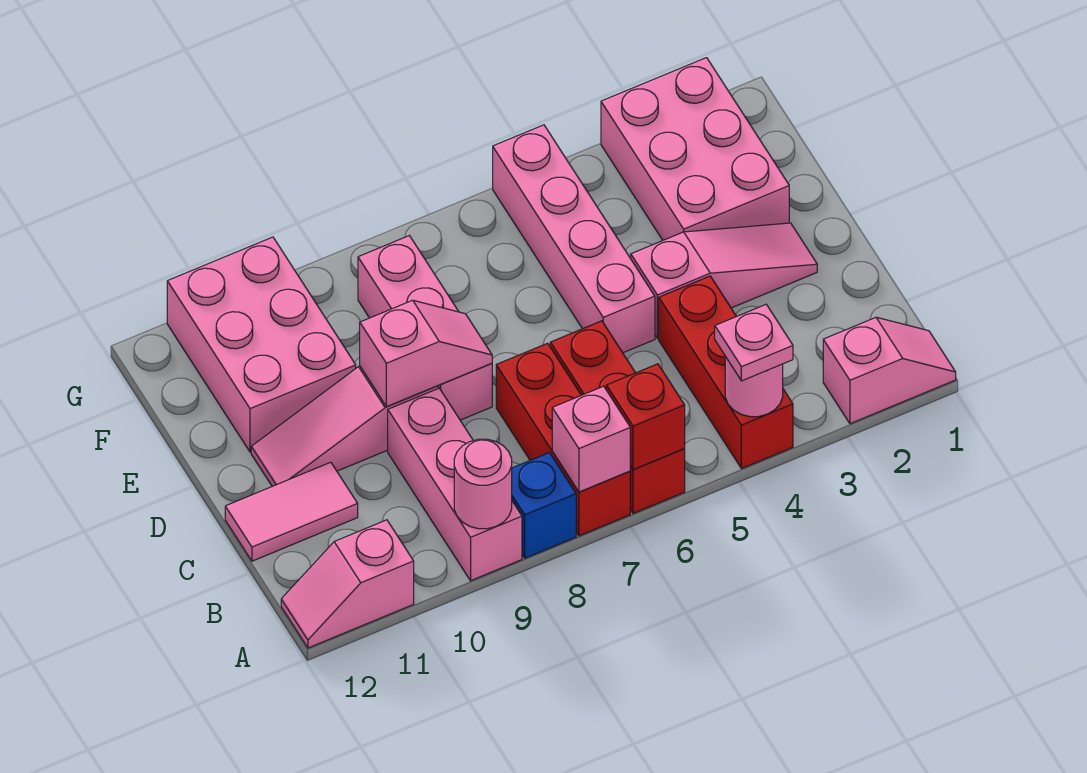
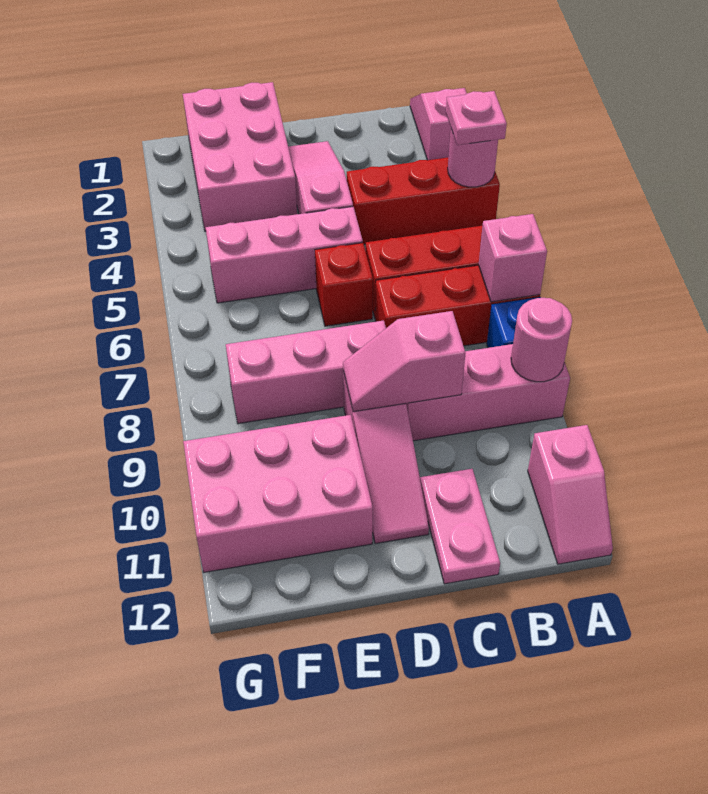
red 1x1 brick [606,364,685,470] -> red 1x1 brick moved to [315,243,373,326]
pink 1x2 tile [225,462,358,561] -> pink 1x2 plate [420,469,500,584]
pink 1x4 brick [493,125,655,353] -> pink 1x3 brick [206,207,363,303]
pink 1x2 slope [360,300,492,407] -> pink 1x2 slope turned to [343,311,466,412]
pink 2x3 brick [601,58,789,240] -> pink 2x3 brick turned to [183,82,297,231]

